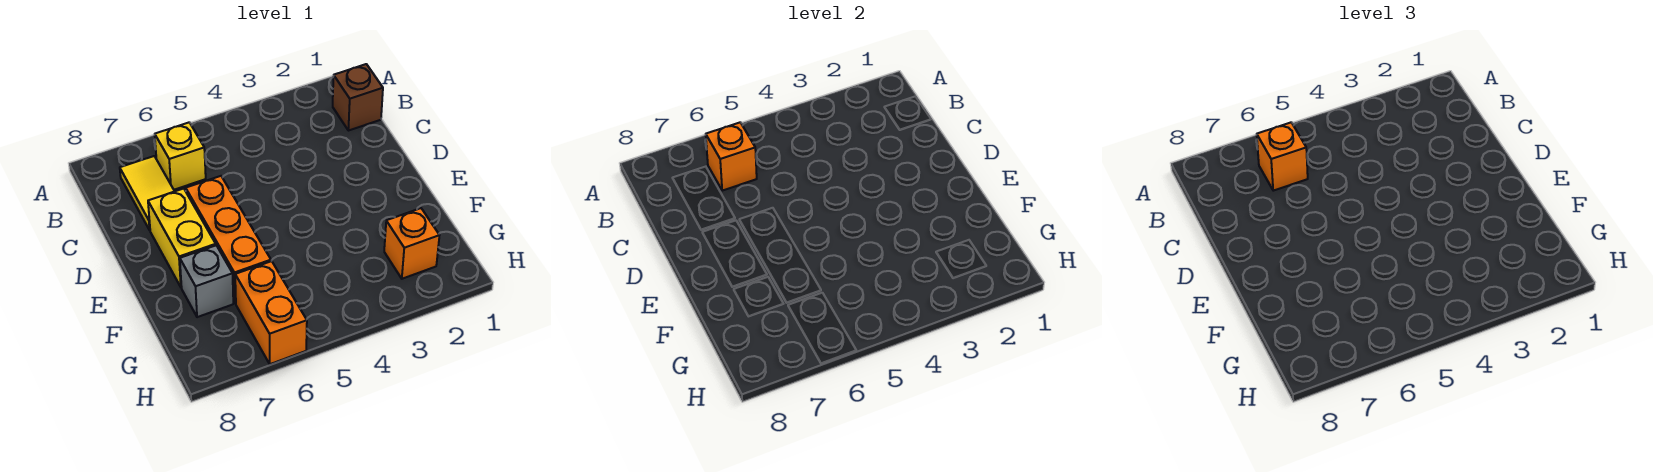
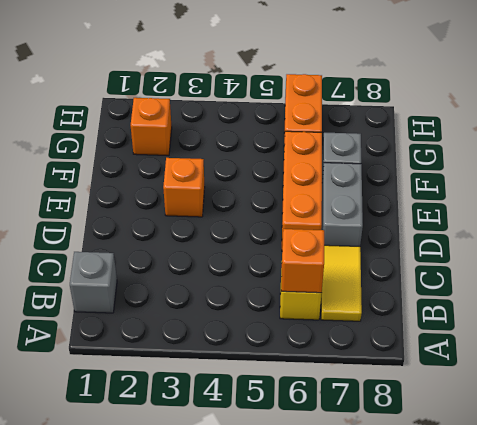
brown 1x1 brick [333,64,383,131] -> grey 1x1 brick [70,252,117,313]
orange 1x1 brick [1257,123,1308,191] -> orange 1x1 brick moved to [163,158,205,217]
yellow 1x2 brick [148,189,216,288] -> grey 1x2 brick [321,163,363,246]

